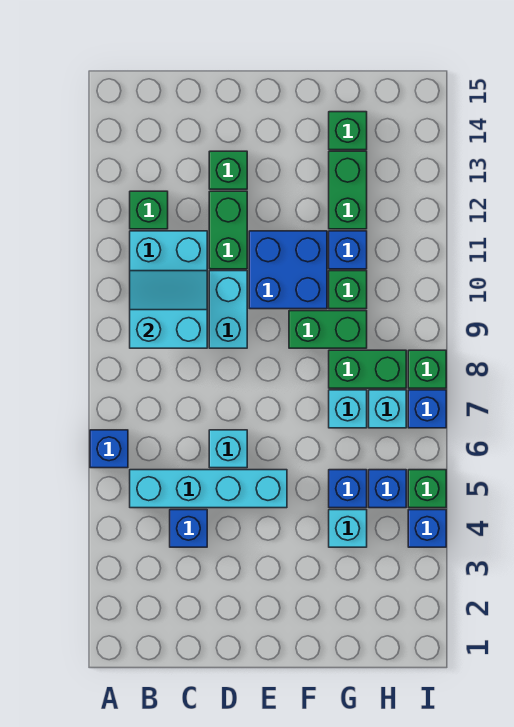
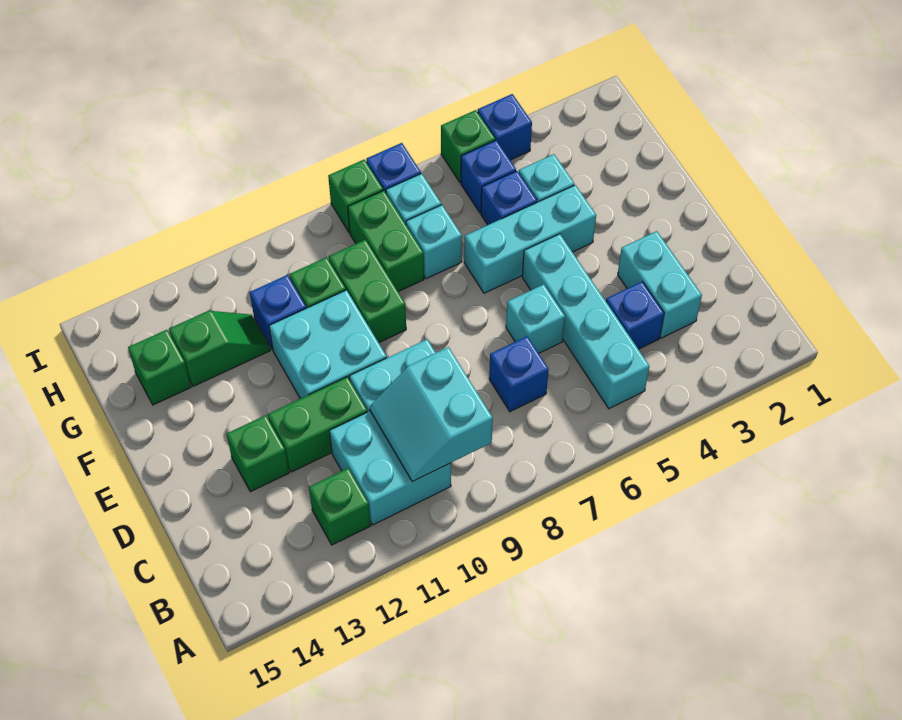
blue 1x1 brick [90,430,128,468] -> blue 1x1 brick moved to [489,336,549,412]
none -> cyan 1x2 brick [618,231,702,338]
blue 2x2 brick [249,231,327,309] -> cyan 2x2 brick [269,290,387,399]
none -> cyan 1x3 brick [464,185,596,293]
green 1x2 brick [329,151,367,229] -> green 1x2 slope [169,311,270,386]

